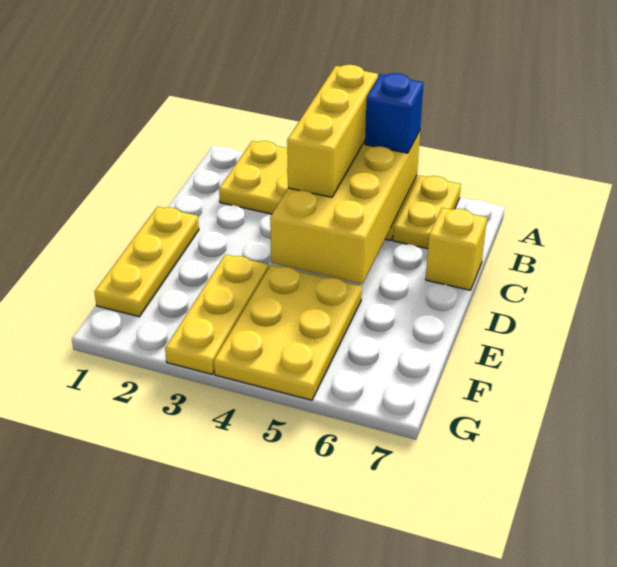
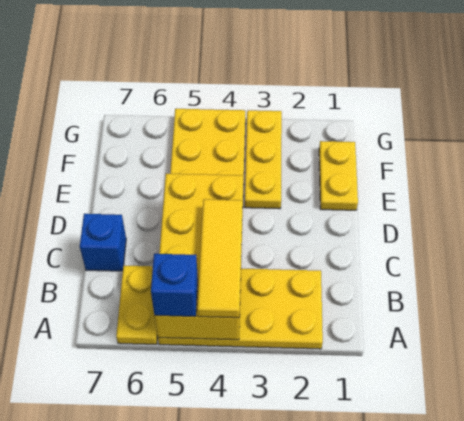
yellow 1x3 brick [287,65,378,197] -> yellow 1x3 tile [197,199,243,318]
yellow 1x1 brick [426,208,487,290] -> blue 1x1 brick [80,214,126,271]
yellow 1x3 plate [95,207,199,317] -> yellow 1x2 plate [319,141,358,210]

